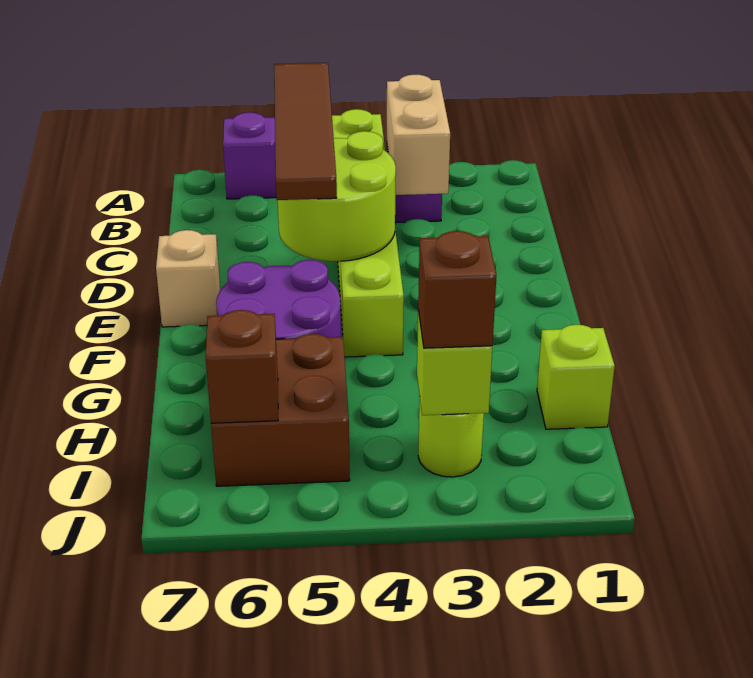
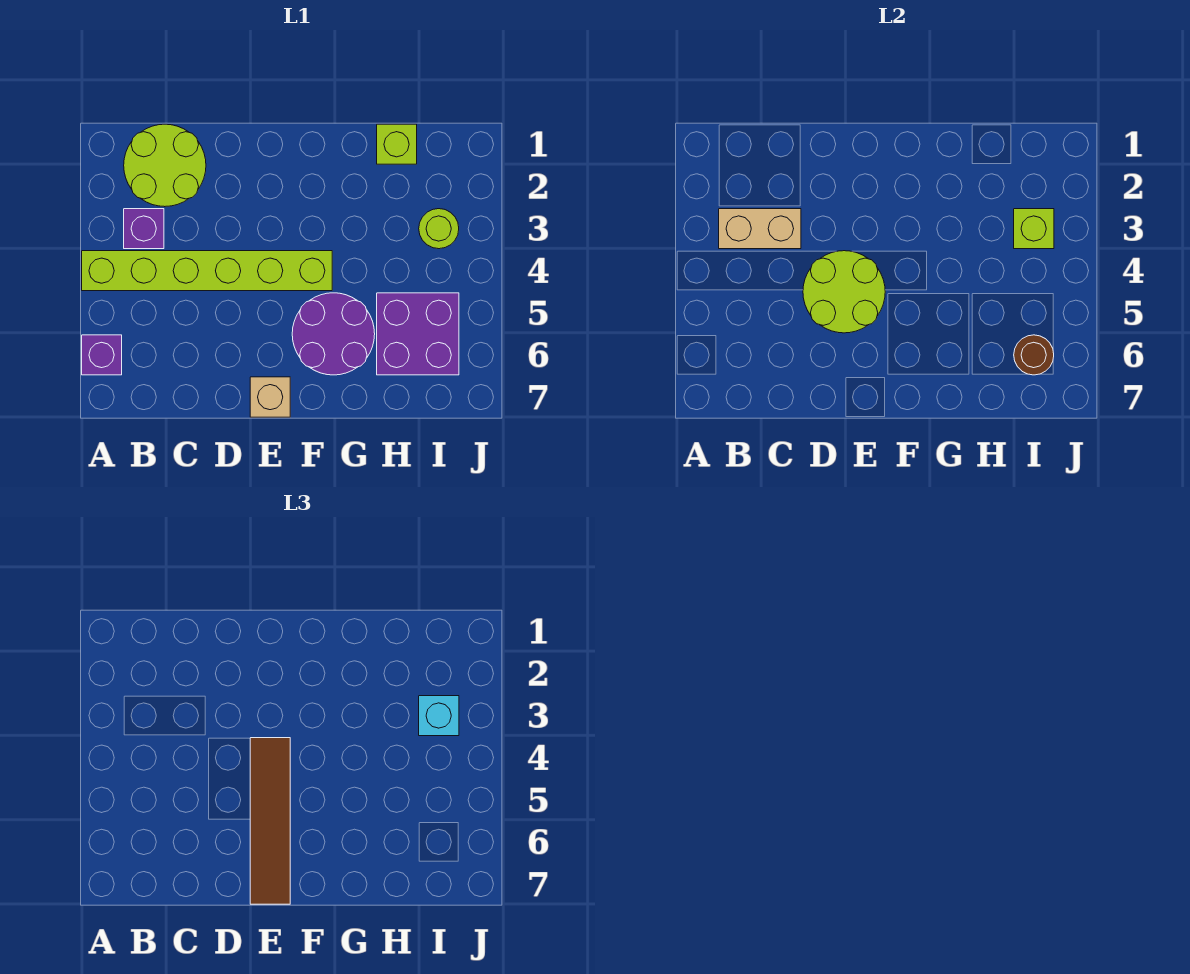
none -> lime 2x2 round brick [124,124,206,207]
brown 1x4 tile [274,63,337,200] -> brown 1x4 tile turned to [250,738,290,904]
brown 2x2 brick [211,334,350,486] -> purple 2x2 brick [377,293,459,375]
brown 1x1 brick [418,231,496,348] -> cyan 1x1 brick [419,696,459,736]
brown 1x1 brick [205,310,278,423] -> brown 1x1 round brick [1014,335,1054,375]

